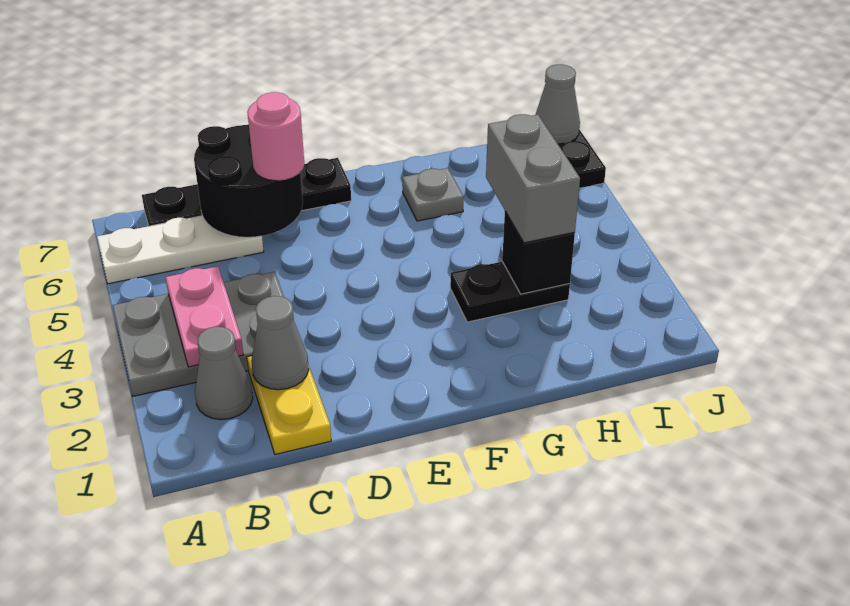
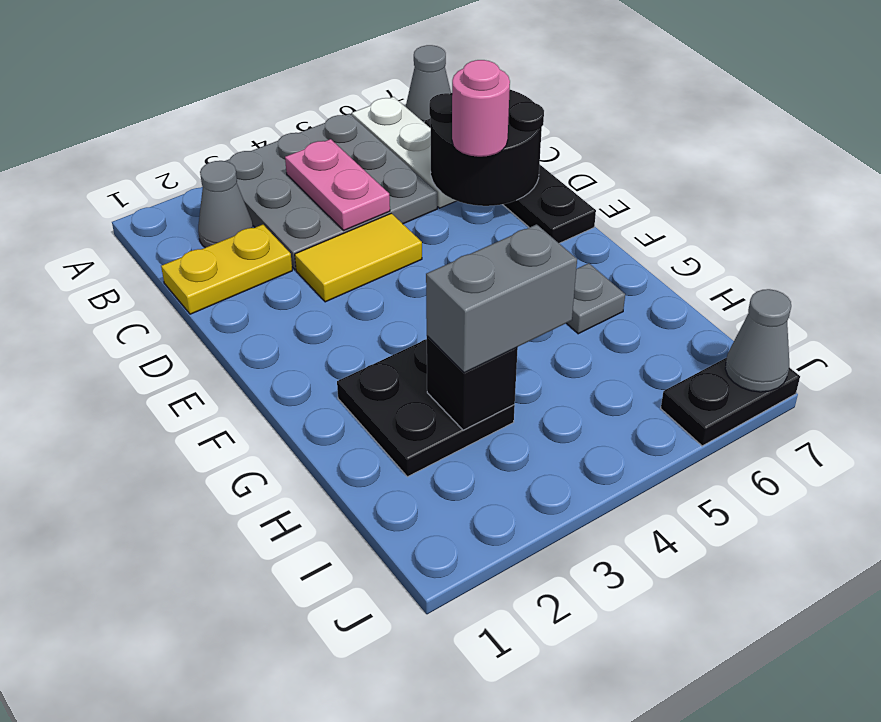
grey 2x3 plate [112,272,284,396] -> grey 3x3 plate [226,114,437,270]
pink 1x2 plate [166,266,243,367] -> pink 1x2 plate turned to [285,139,390,230]
grey 1x1 cone [251,296,309,390] -> grey 1x1 cone moved to [406,45,451,123]
none -> yellow 1x2 tile [295,213,422,302]
black 1x2 plate [450,262,570,322] -> black 2x2 plate [337,339,515,477]

